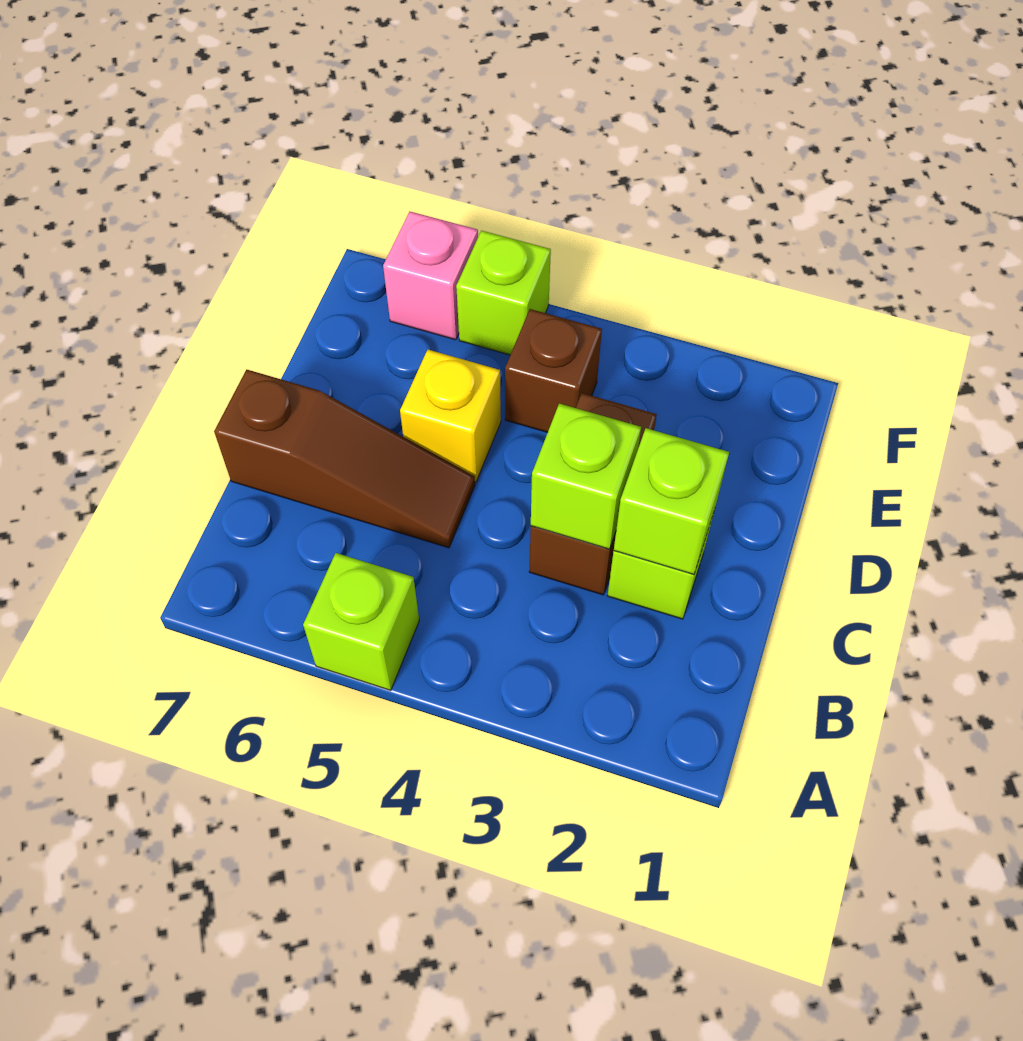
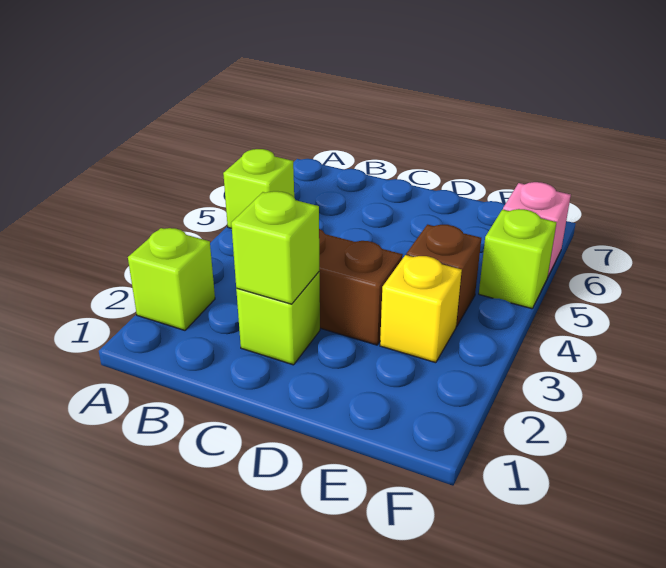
lime 1x1 brick [531,404,641,549] -> lime 1x1 brick moved to [128,228,215,330]
brown 1x3 slope [214,370,475,548] -> none
yellow 1x1 brick [400,350,501,482] -> yellow 1x1 brick moved to [380,255,462,363]

